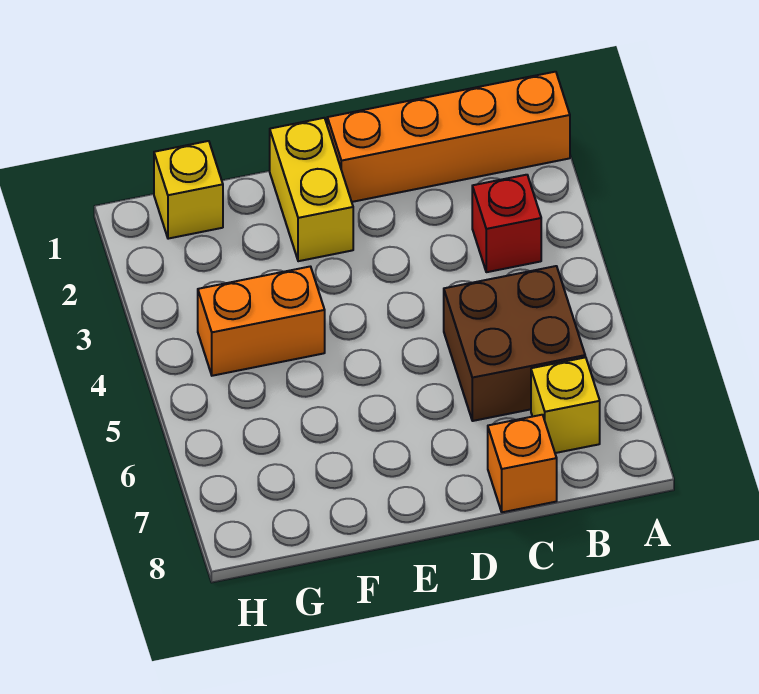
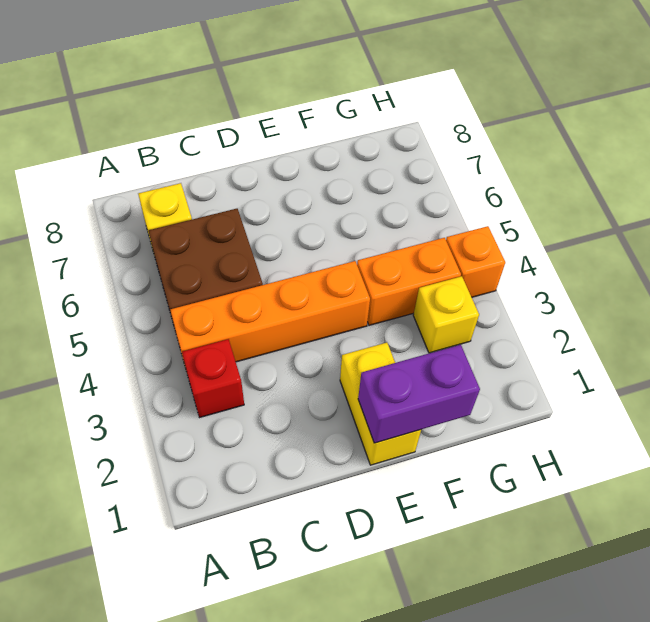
orange 1x4 brick [327,72,570,202] -> orange 1x4 brick moved to [170,261,370,368]
orange 1x1 brick [488,415,557,512] -> orange 1x1 brick moved to [446,226,505,297]
none -> purple 1x2 brick [358,345,480,443]
yellow 1x1 brick [154,141,223,239] -> yellow 1x1 brick moved to [413,276,479,353]

